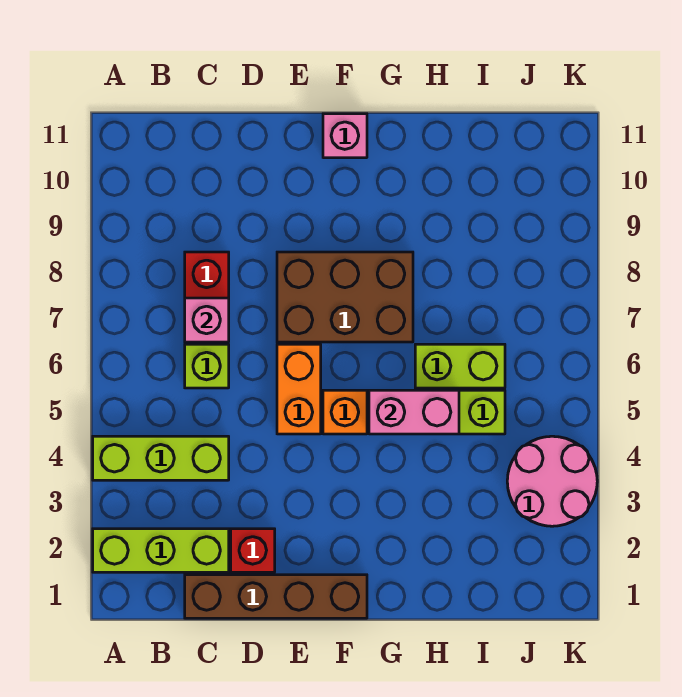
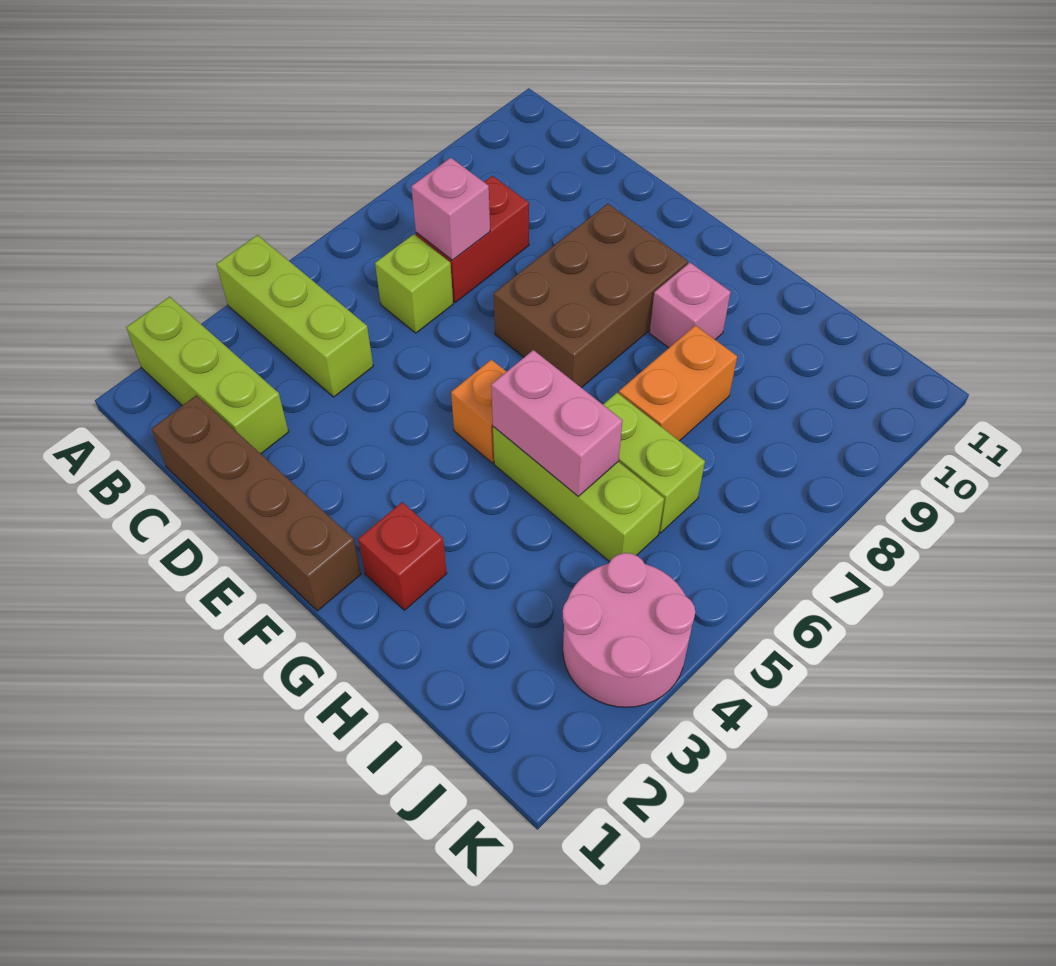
red 1x1 brick [231,529,275,572] -> red 1x1 brick moved to [358,502,447,610]
orange 1x2 brick [277,344,321,434] -> orange 1x2 brick moved to [619,325,737,441]
brown 2x3 brick [277,252,413,342] -> brown 2x3 brick turned to [494,204,688,388]
pink 1x1 brick [323,114,367,158] -> pink 1x1 brick moved to [650,263,731,348]

